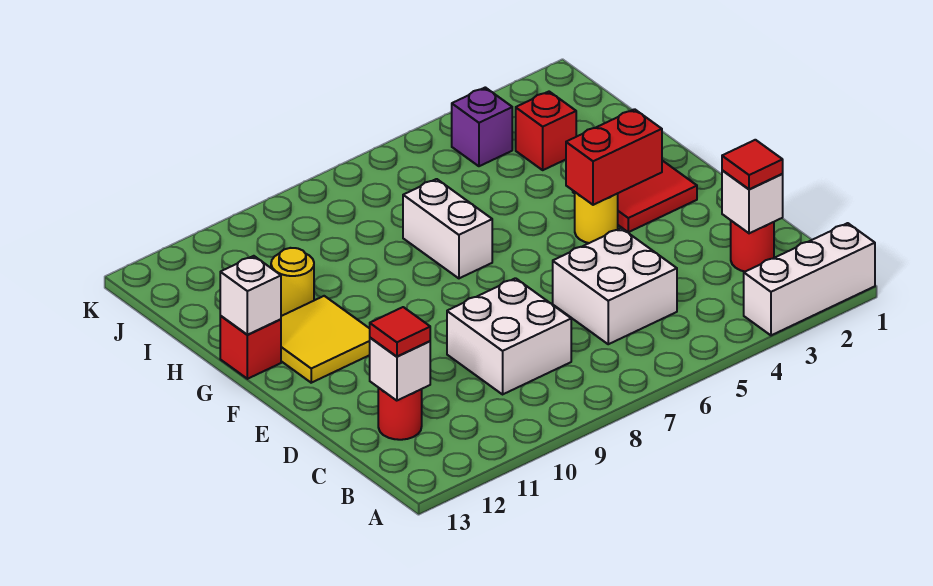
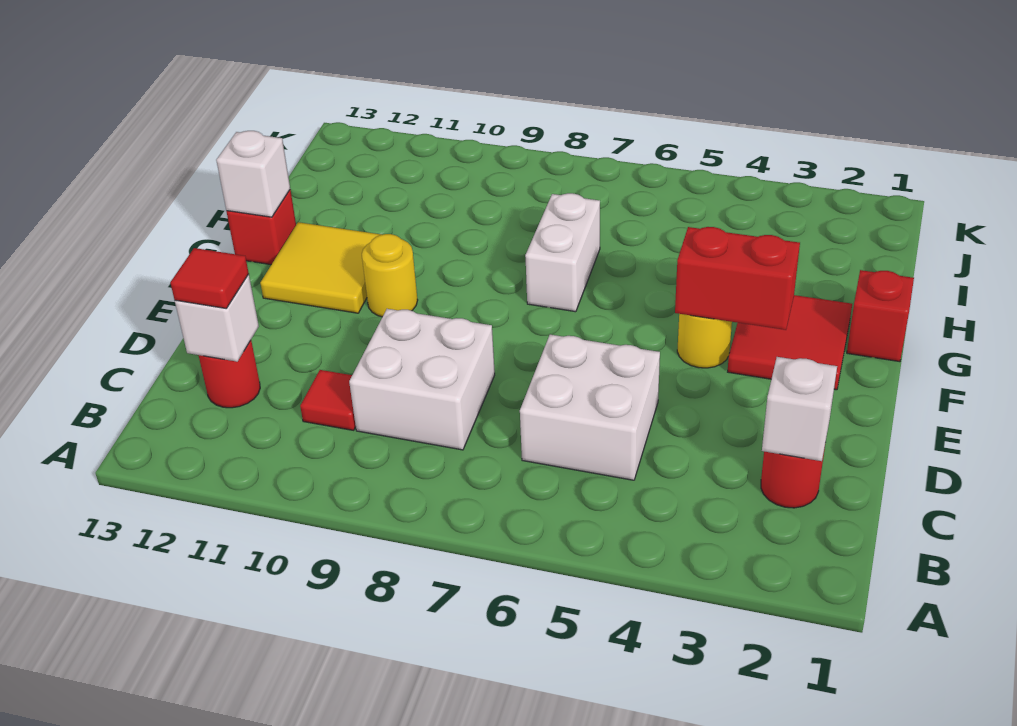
white 1x3 brick [744,223,875,335] -> none
red 1x1 tile [722,140,783,189] -> red 1x1 tile moved to [300,370,356,430]
yellow 1x1 round brick [271,248,314,316] -> yellow 1x1 round brick moved to [362,234,418,317]
red 1x1 brick [516,92,576,170] -> red 1x1 brick moved to [847,270,914,362]
purple 1x1 brick [452,87,512,166] -> none

